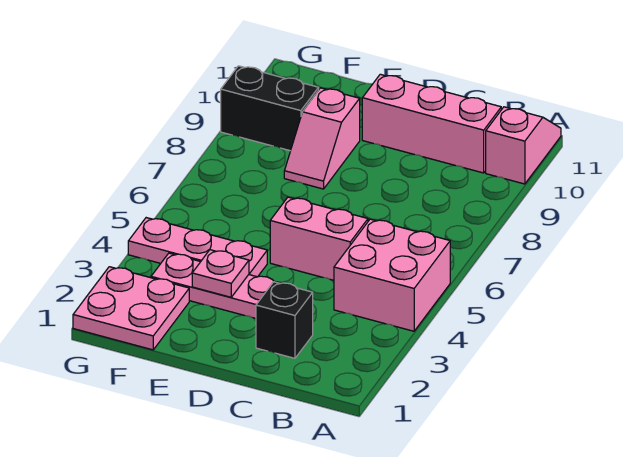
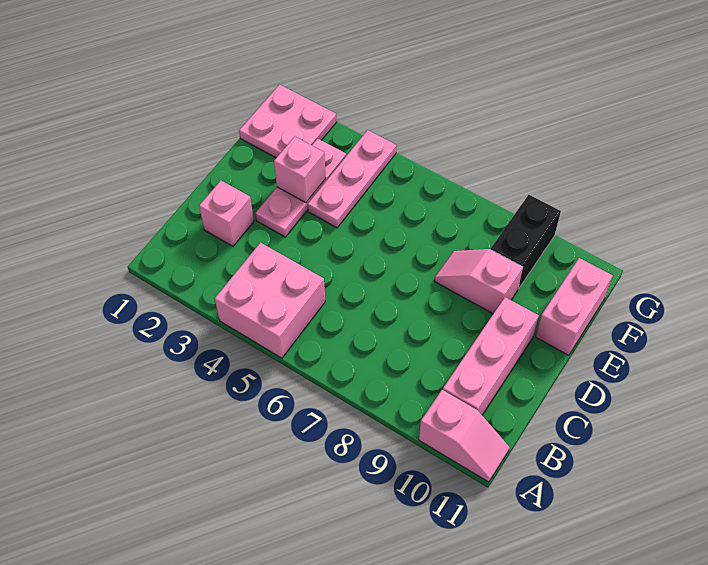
black 1x1 brick [256,282,313,358] -> pink 1x1 brick [199,181,254,246]
pink 1x2 brick [270,197,368,280] -> pink 1x2 brick moved to [536,258,613,355]
pink 1x1 plate [192,250,249,297] -> pink 1x1 brick [274,137,326,203]

